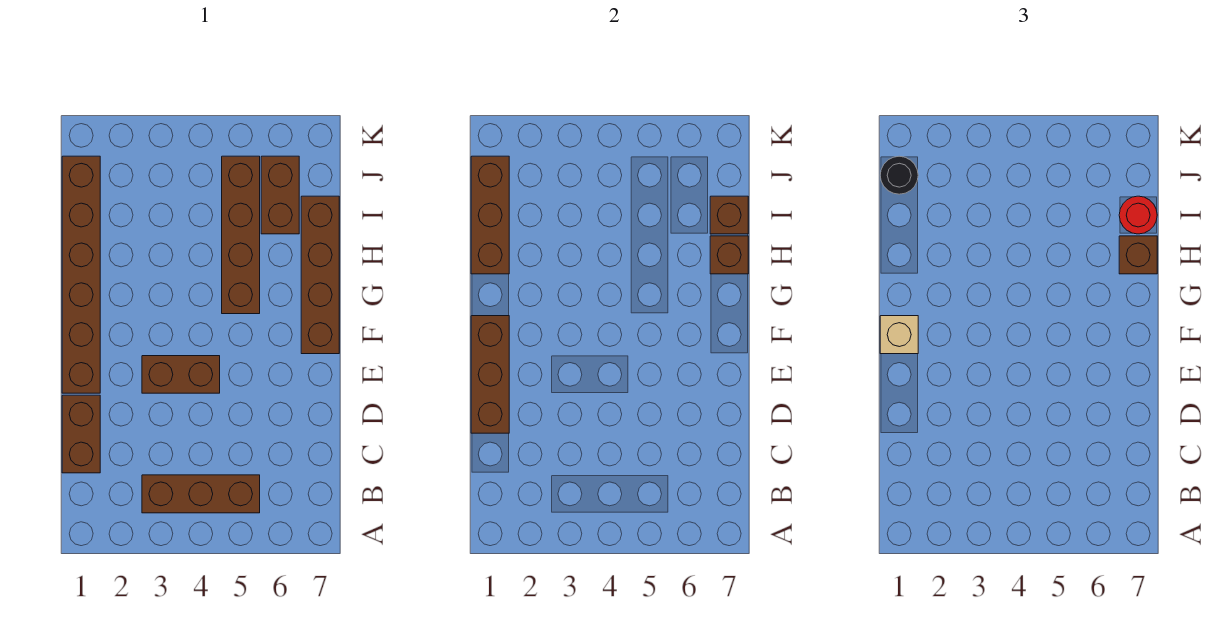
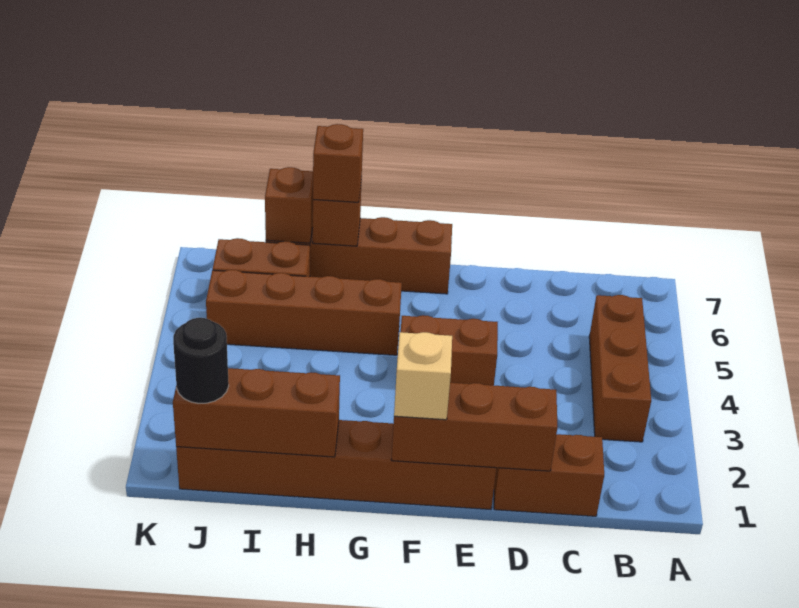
brown 1x2 brick [142,356,220,393] -> brown 1x2 brick turned to [401,315,498,385]
red 1x1 round brick [1119,196,1157,234] -> none

